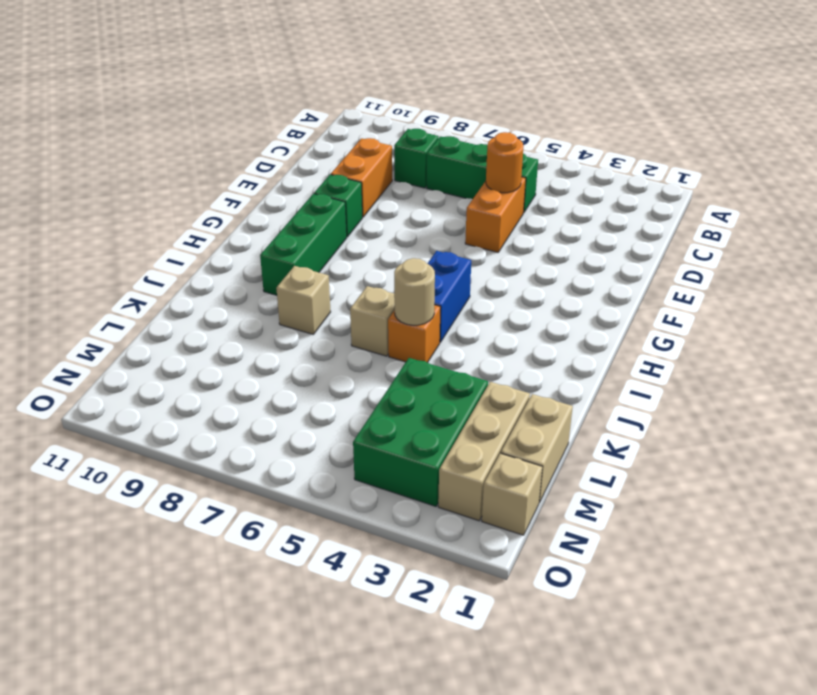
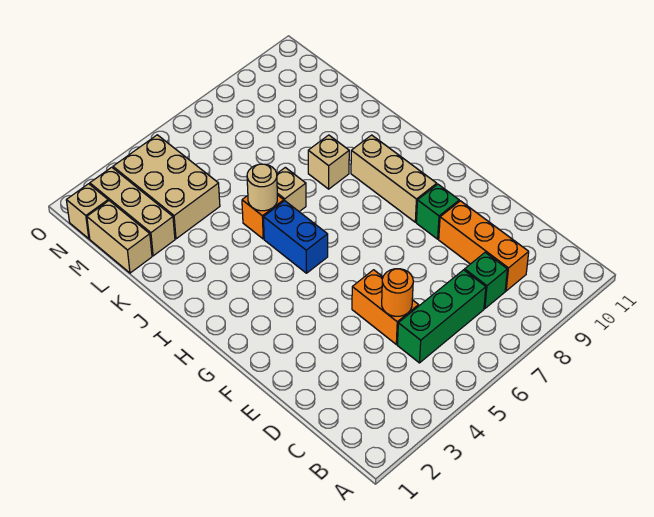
orange 1x2 brick [331,138,392,217] -> orange 1x3 brick [439,201,529,291]
green 1x3 brick [260,194,347,295] -> tan 1x3 brick [351,135,437,222]
green 2x3 brick [353,358,488,506] -> tan 2x3 brick [113,135,220,239]

